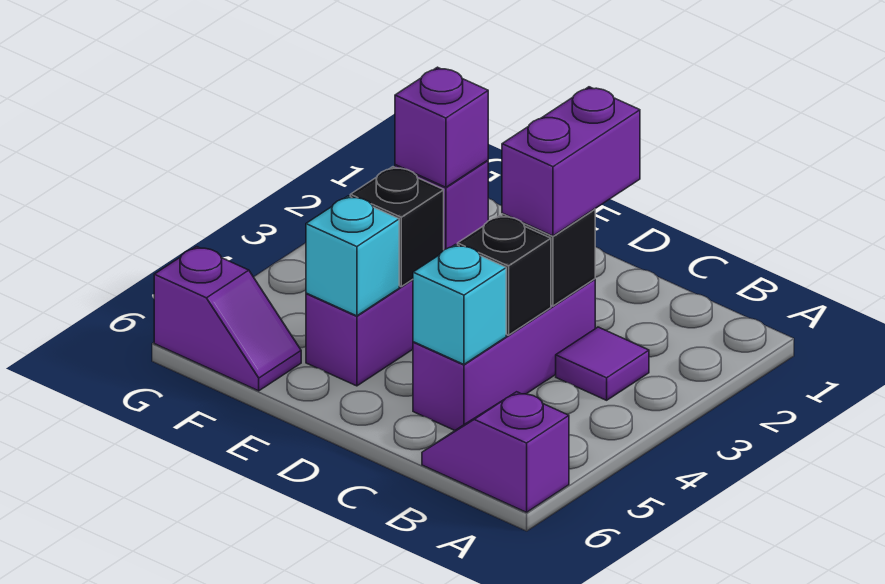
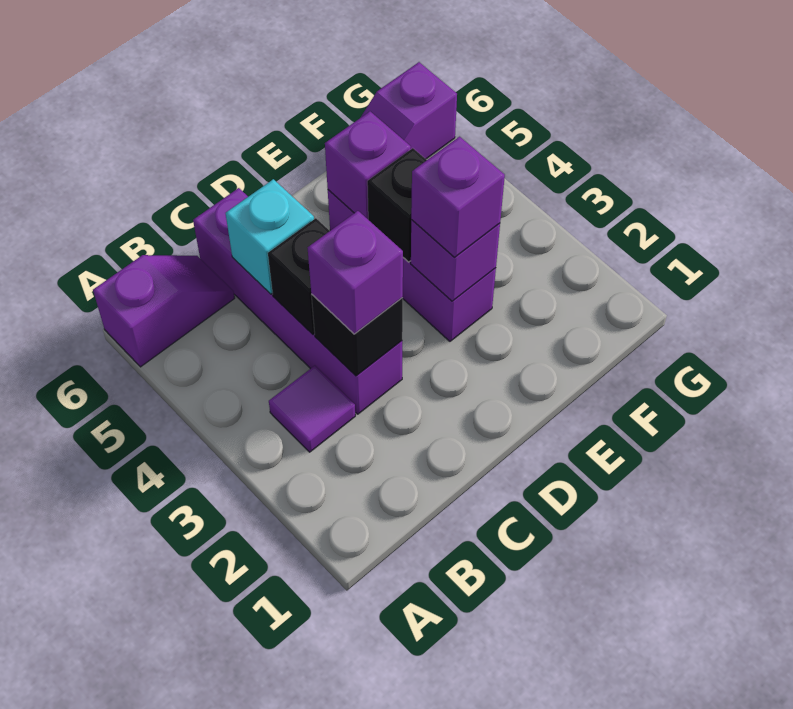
purple 1x2 brick [502,87,640,236] -> purple 1x1 brick [308,211,403,334]
purple 1x3 brick [413,279,595,430] -> purple 1x4 brick [193,188,402,414]
cyan 1x1 brick [306,196,399,316] -> purple 1x1 brick [325,111,411,219]

